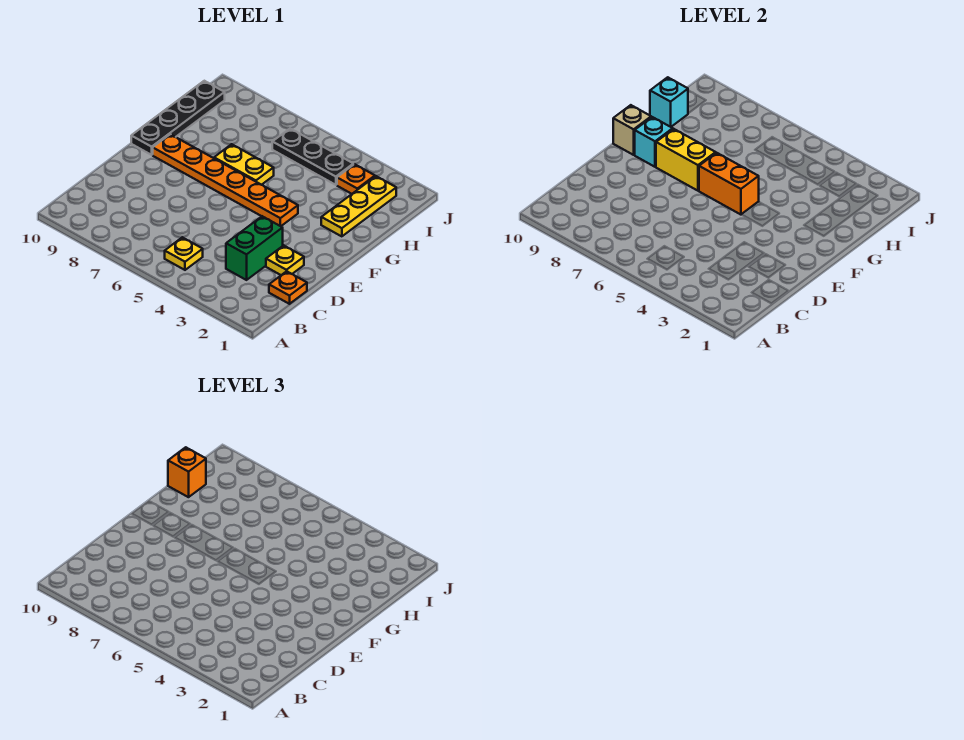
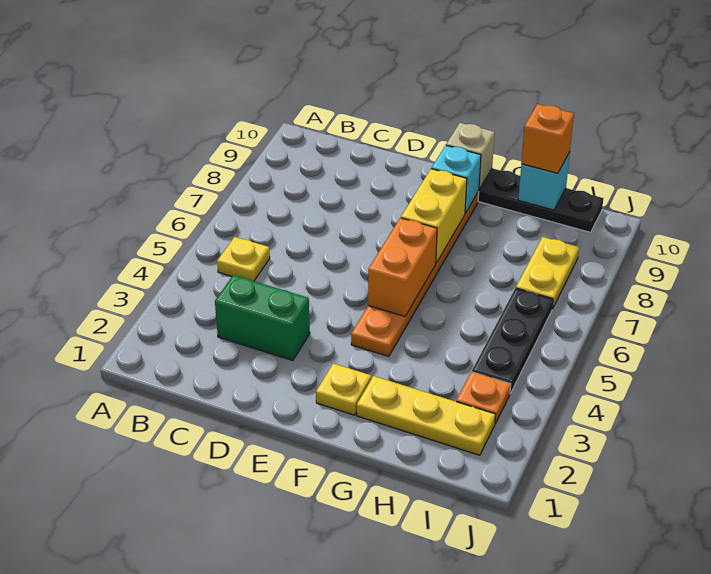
orange 1x1 plate [269,271,307,304] -> none
yellow 1x1 plate [266,245,304,275] -> yellow 1x1 plate moved to [316,363,371,415]
yellow 1x2 plate [214,144,274,185] -> yellow 1x2 plate moved to [516,237,579,309]

